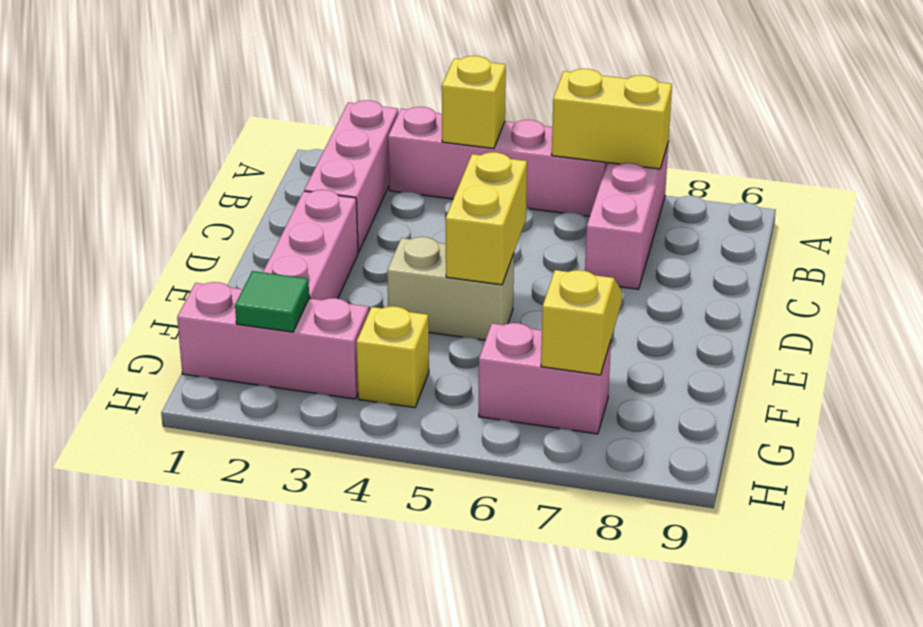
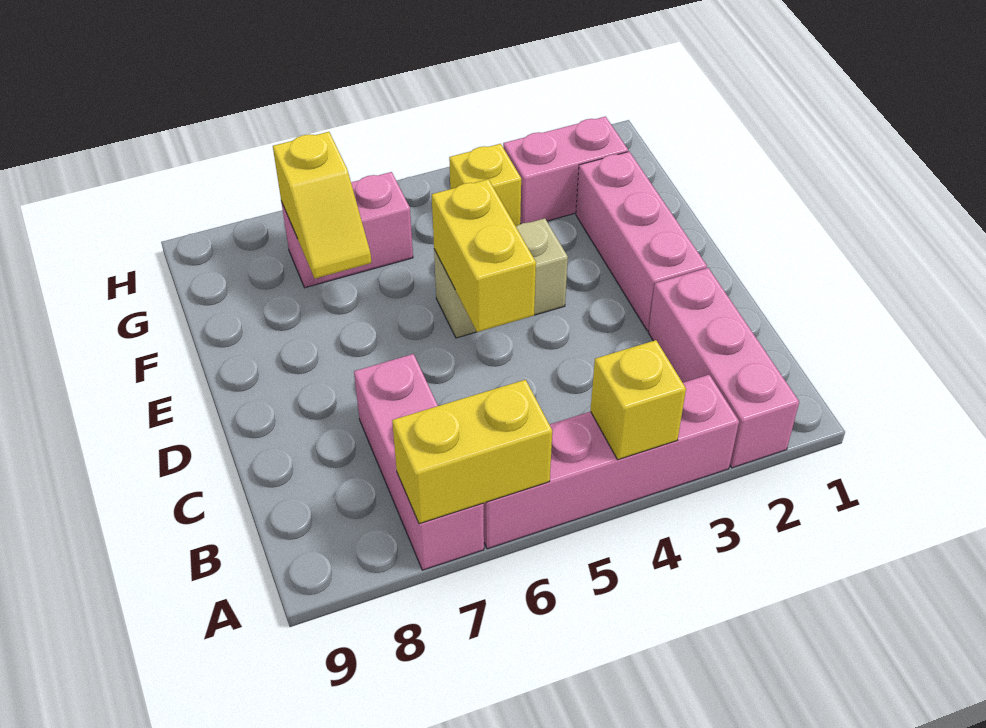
pink 1x3 brick [177,282,369,399] -> pink 1x2 brick [503,117,628,224]
green 1x1 tile [235,271,309,332] -> none

